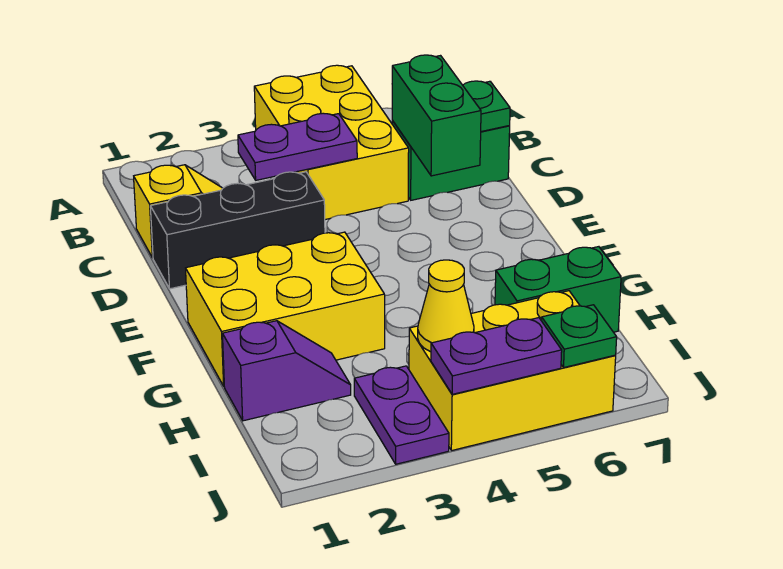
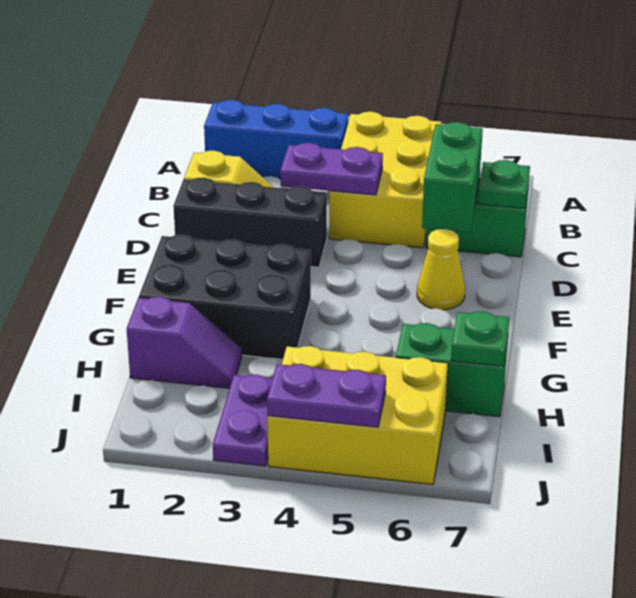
none -> blue 1x3 brick [204,100,349,179]
yellow 2x3 brick [186,232,385,386] -> black 2x3 brick [139,235,311,359]
yellow 1x1 cone [418,260,474,352] -> yellow 1x1 cone moved to [417,229,465,310]
green 1x1 plate [542,305,617,367] -> green 1x1 plate moved to [451,311,509,366]

